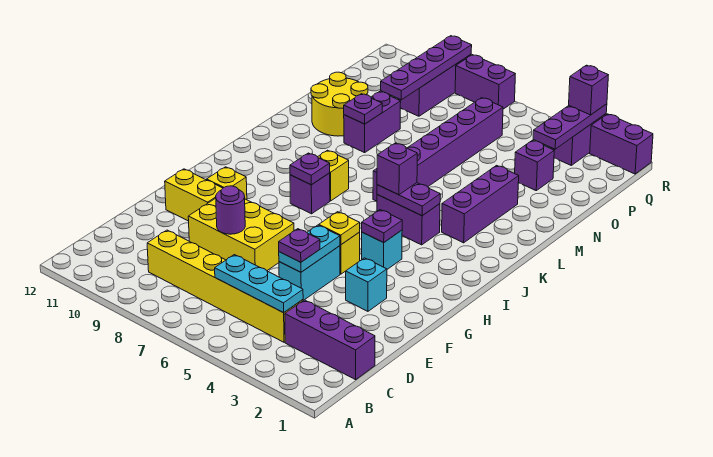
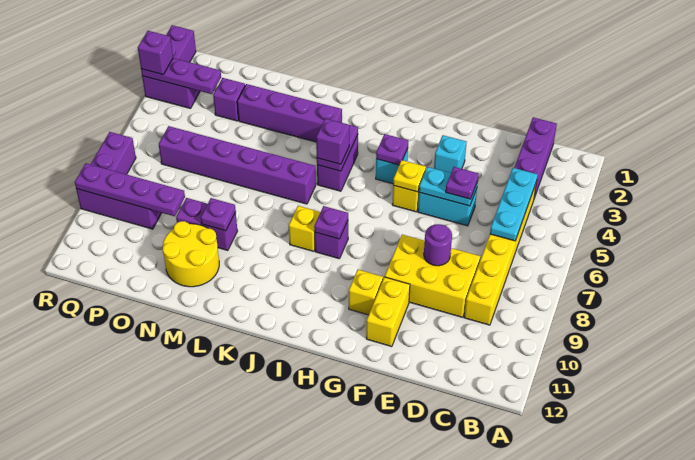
yellow 2x3 brick [188,198,294,270] -> yellow 2x3 brick turned to [385,235,480,317]
purple 1x3 brick [442,165,519,243] -> purple 1x4 brick [237,84,342,142]

